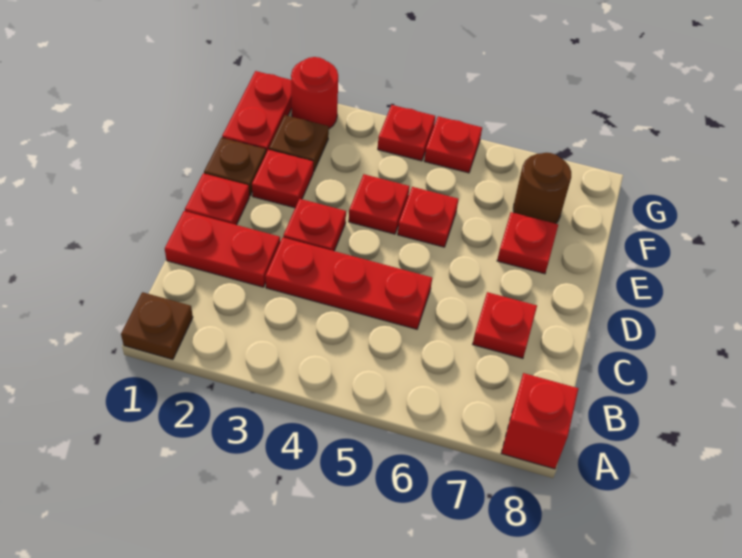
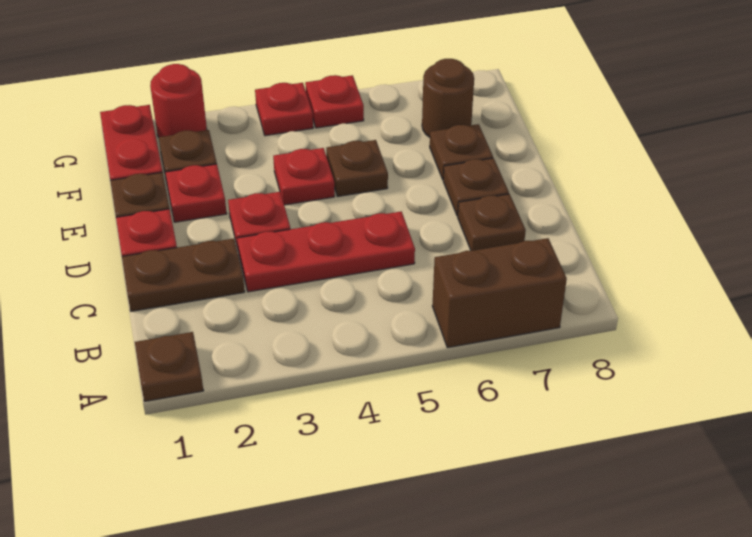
none -> brown 1x2 brick [432,238,567,348]
red 1x1 brick [501,373,579,469] -> none
red 1x2 plate [165,211,280,287] -> brown 1x2 plate [122,238,245,311]
red 1x1 plate [473,292,537,358] -> brown 1x1 plate [458,194,526,251]
none -> brown 1x1 plate [443,158,509,216]
red 1x1 plate [398,187,458,247] -> brown 1x1 plate [326,140,388,197]
red 1x1 plate [497,212,558,274] -> brown 1x1 plate [430,124,493,179]

